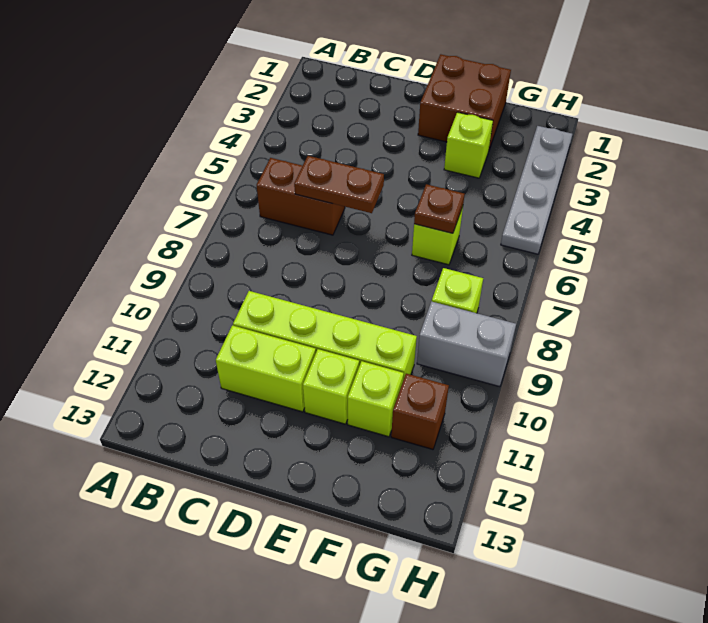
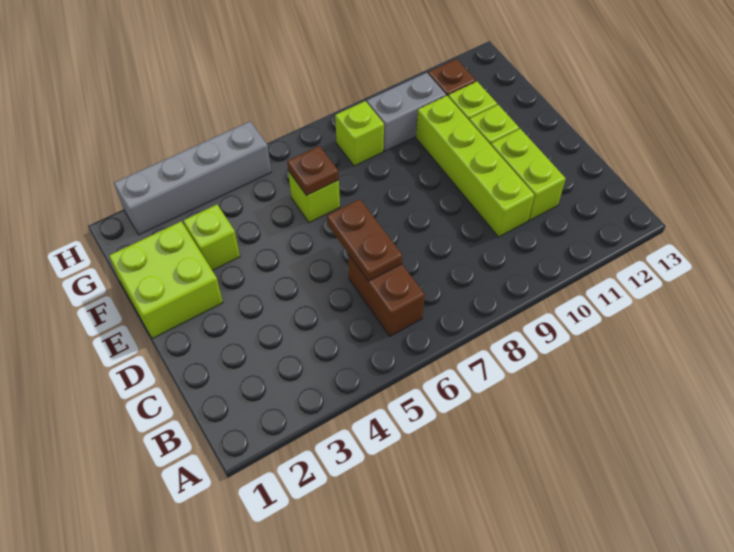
brown 2x2 brick [418,54,511,149] -> lime 2x2 brick [109,222,223,339]
grey 1x2 brick [417,301,516,387] -> grey 1x2 brick turned to [367,73,446,151]
grey 1x4 plate [501,126,572,254] -> grey 1x4 brick [114,121,271,235]

